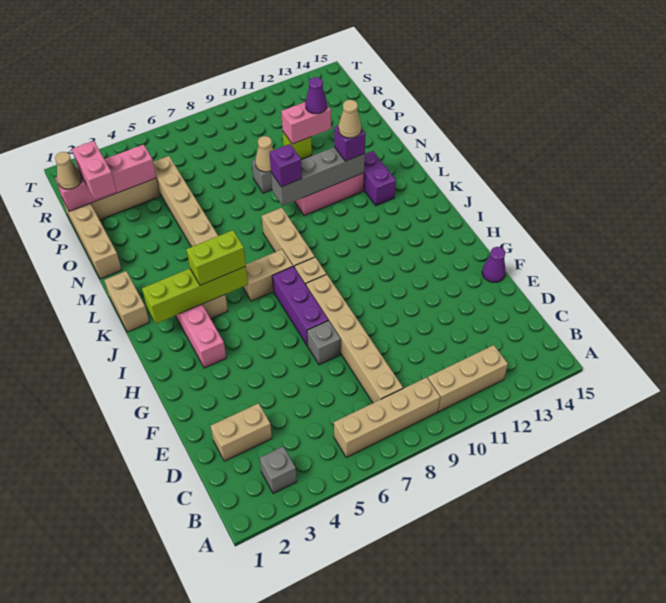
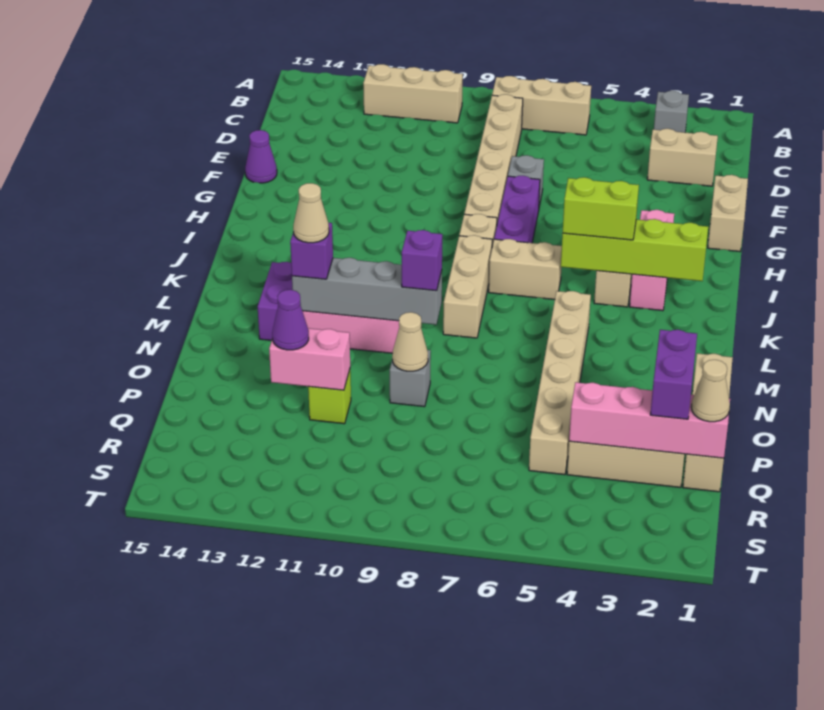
tan 1x4 brick [334,377,440,457] -> tan 1x3 brick [492,76,591,135]
tan 1x2 brick [104,271,149,332] -> tan 1x2 brick moved to [708,175,748,251]
pink 1x2 brick [72,141,116,200] -> purple 1x2 brick [650,330,697,419]

